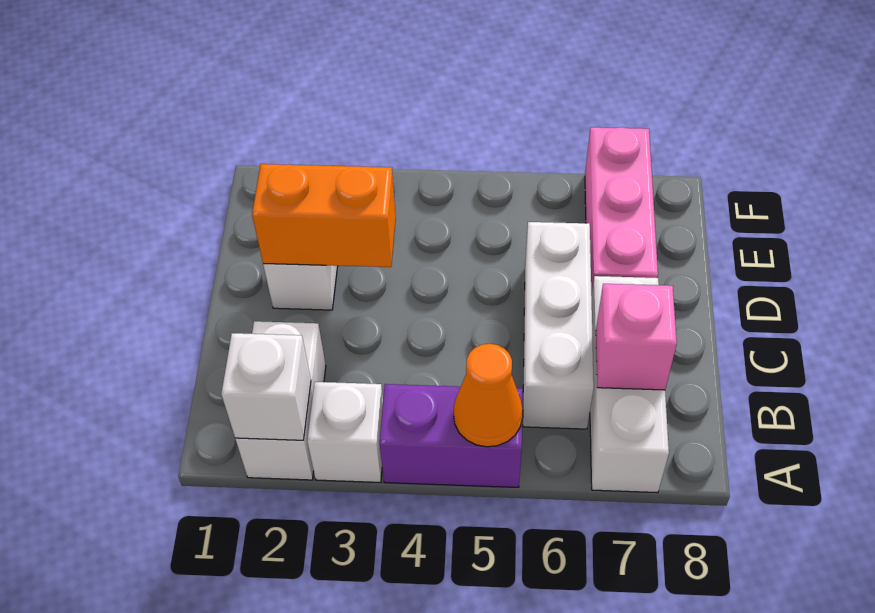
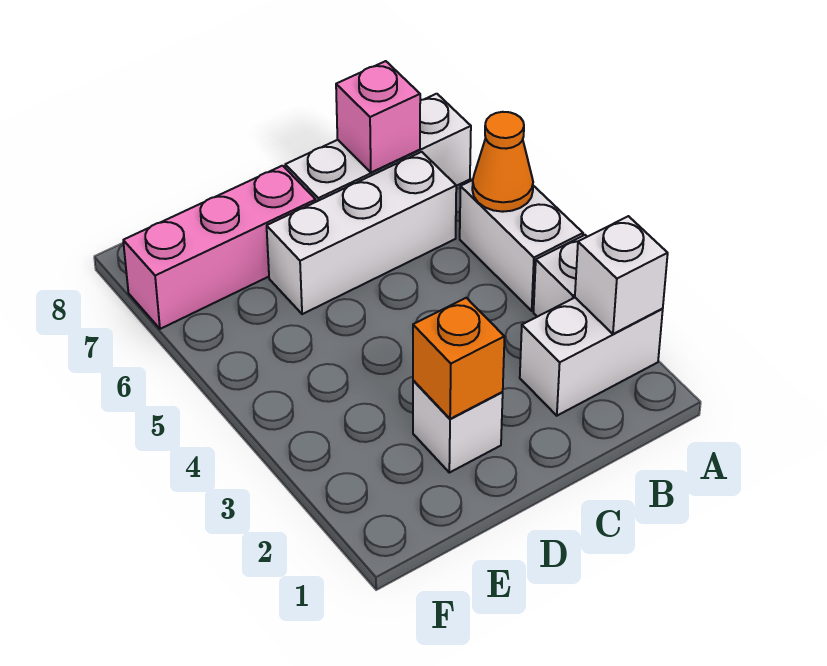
purple 1x2 brick [380,384,523,487] -> white 1x2 brick [460,180,583,311]
orange 1x2 brick [252,164,396,267] -> orange 1x1 brick [413,298,505,419]

